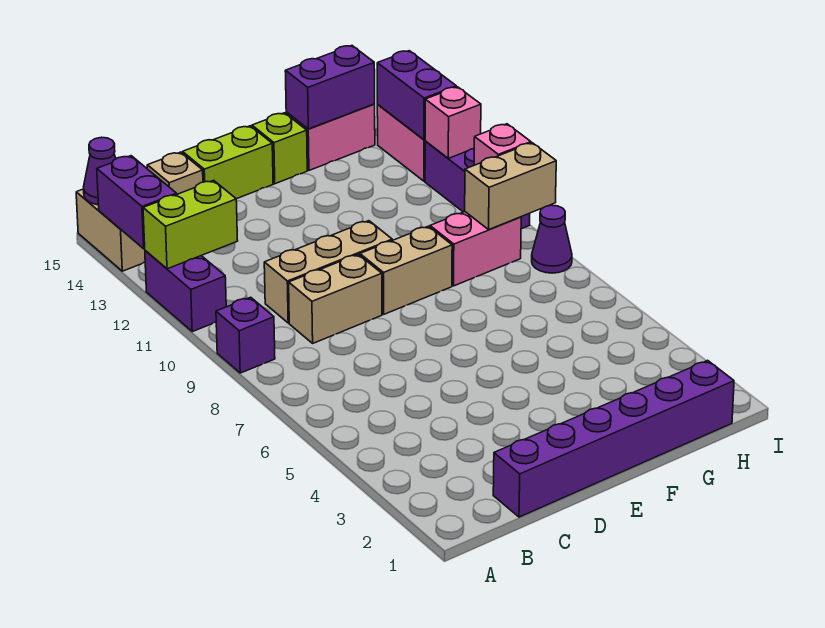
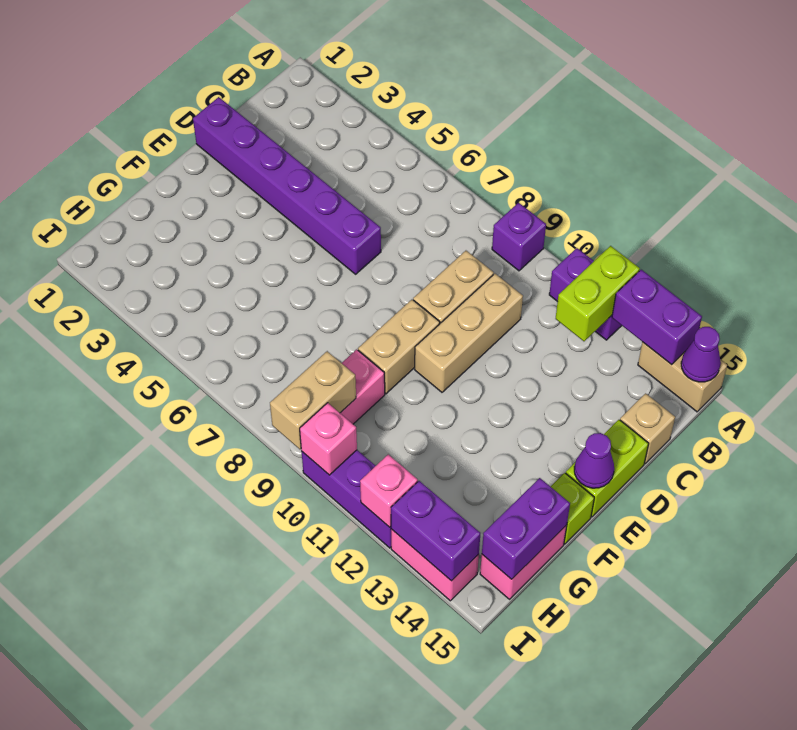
purple 1x6 brick [493,360,734,517] -> purple 1x6 brick turned to [193,97,381,274]
purple 1x1 cone [532,205,572,273] -> purple 1x1 cone moved to [574,433,614,488]

